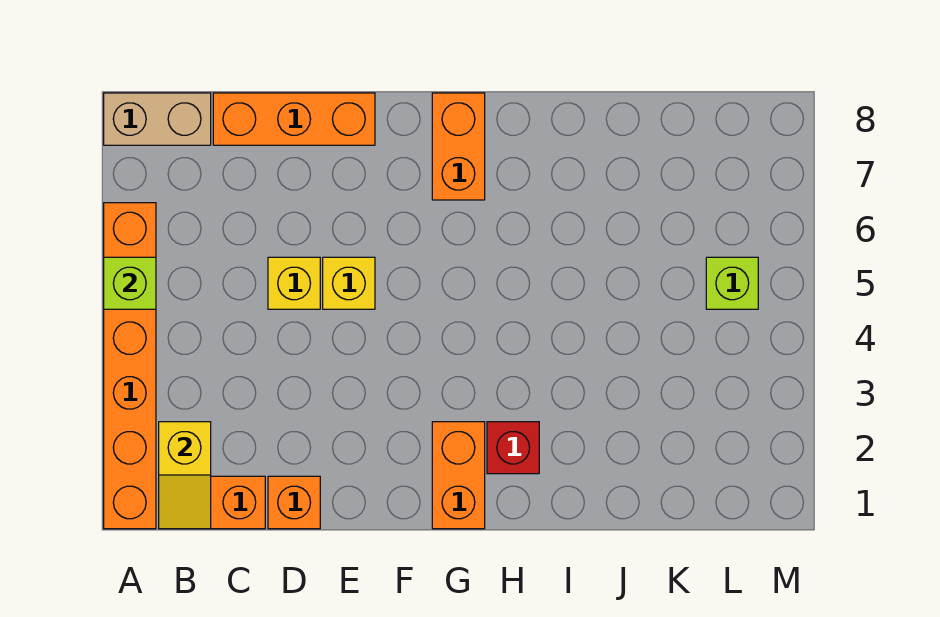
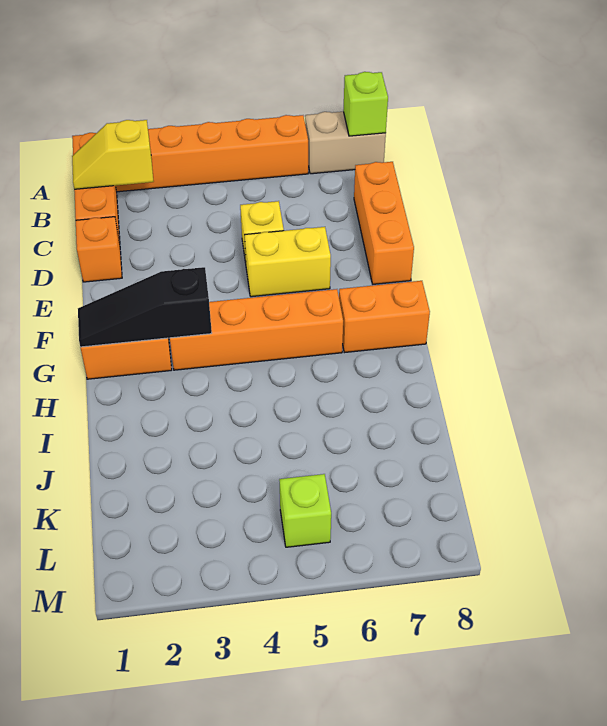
lime 1x1 brick [104,257,156,309] -> lime 1x1 brick moved to [343,72,388,136]
tan 1x2 brick [104,93,211,145] -> tan 1x2 brick turned to [305,112,386,174]
yellow 1x1 brick [323,257,375,309] -> yellow 1x2 brick [245,227,331,297]
none -> black 1x3 slope [78,267,212,347]
none -> orange 1x4 brick [170,289,343,370]
red 1x1 brick [487,422,539,474] -> none

